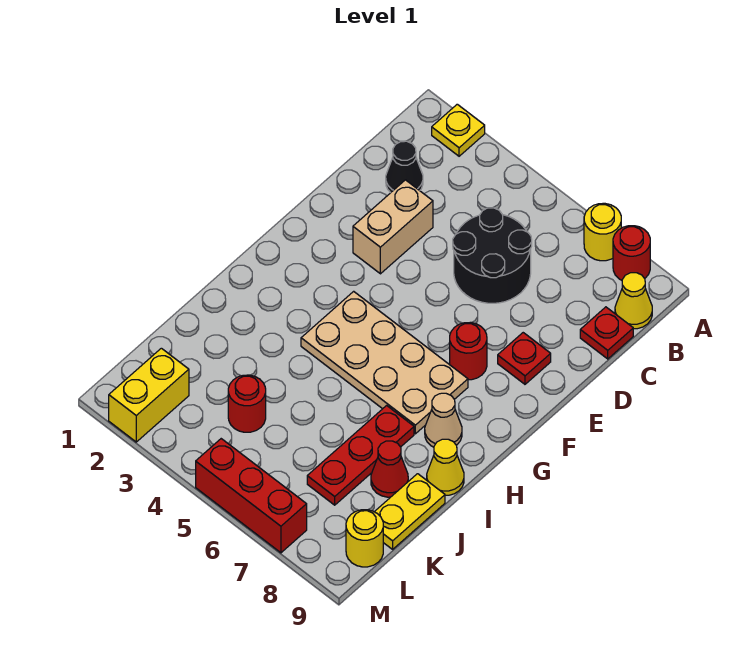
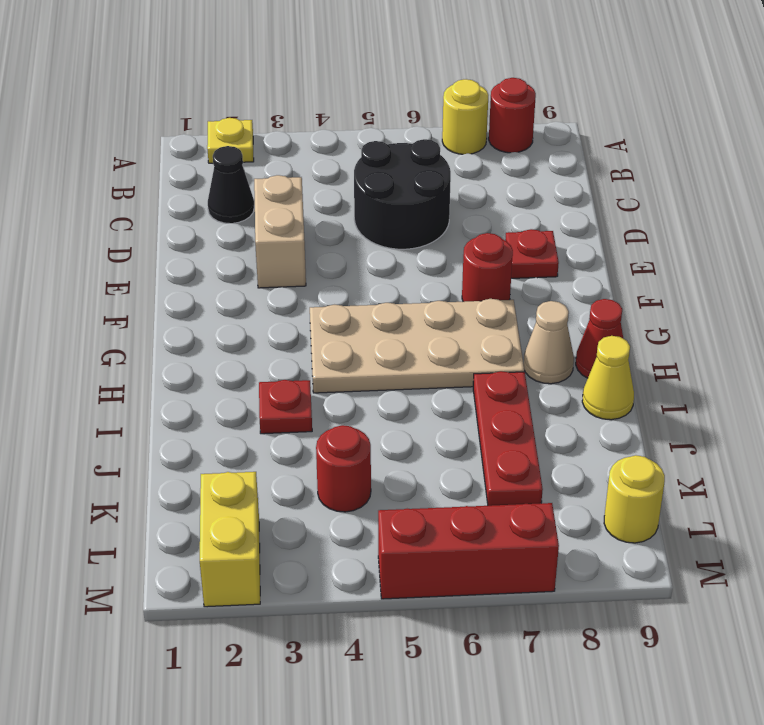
yellow 1x1 cone [615,273,652,329] -> none
red 1x1 plate [580,307,633,359] -> red 1x1 plate moved to [259,380,312,434]
red 1x1 cone [371,441,408,497] -> red 1x1 cone moved to [576,299,623,378]
yellow 1x2 plate [375,474,445,549] -> none

